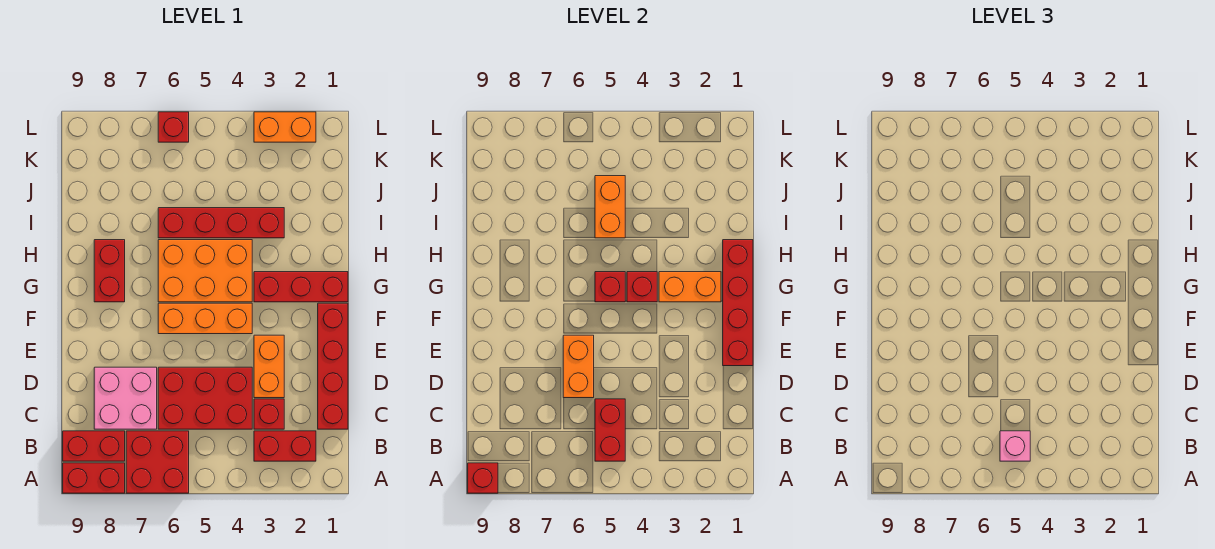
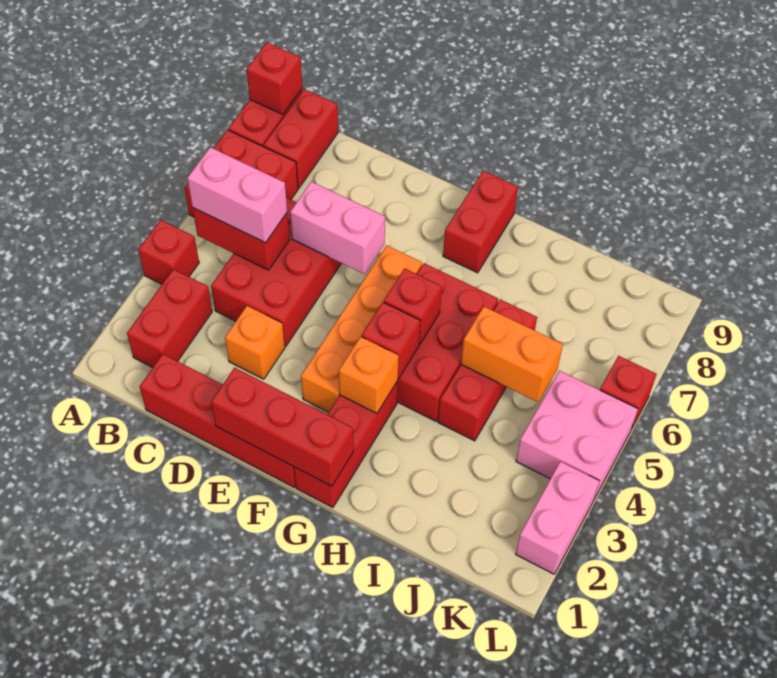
pink 1x1 brick [1000,431,1030,461] -> pink 1x2 brick [187,147,287,243]
red 1x1 brick [254,399,284,429] -> red 1x1 brick moved to [138,220,199,284]
pink 2x2 brick [94,367,157,429] -> pink 2x2 brick moved to [516,371,638,499]
orange 1x2 brick [254,335,284,398] -> orange 1x1 brick [225,306,285,379]
orange 1x2 brick [563,335,594,398] -> pink 1x2 brick [290,182,385,274]
red 1x4 brick [723,240,753,366] -> red 1x3 brick [211,368,354,486]
orange 1x3 brick [158,303,252,334] -> orange 1x4 brick [301,245,422,412]
orange 1x2 brick [659,272,721,302] -> orange 1x1 brick [339,337,399,413]
orange 2x3 brick [158,240,252,302] -> red 2x3 brick [397,263,498,421]
red 1x2 brick [94,240,125,302] -> red 1x2 brick turned to [443,171,518,273]
red 1x4 brick [158,208,284,238] -> red 1x3 brick [438,300,537,441]
orange 1x2 brick [254,112,316,142] -> pink 1x2 brick [516,461,599,574]

